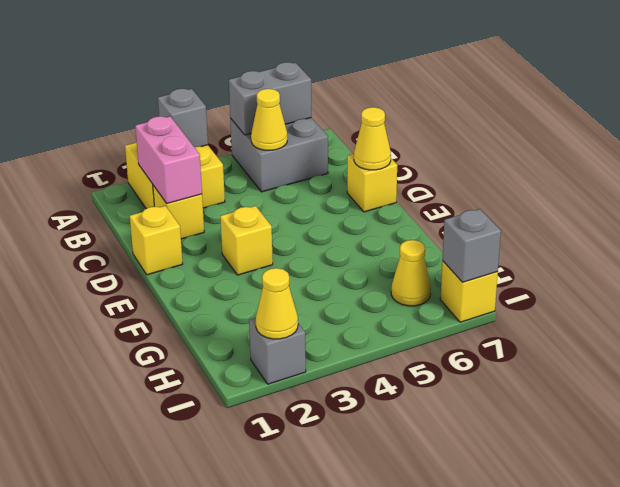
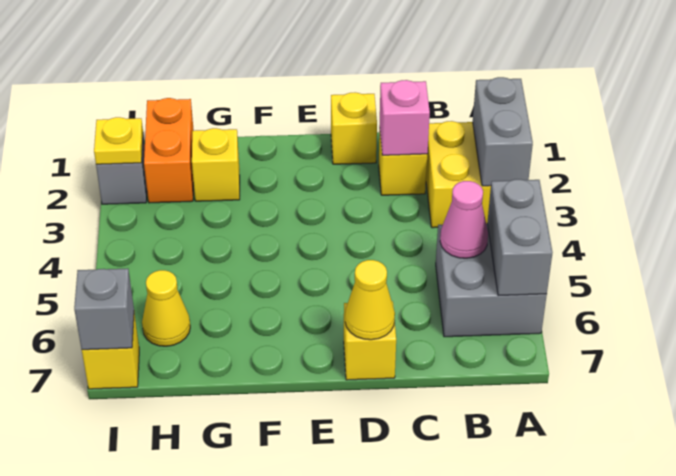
grey 1x1 brick [158,89,208,147] -> grey 1x2 brick [473,77,533,186]
pink 1x2 brick [135,116,202,204] -> pink 1x1 brick [380,80,430,155]
yellow 1x1 cone [251,89,287,150] -> pink 1x1 cone [440,181,488,258]
yellow 1x1 brick [220,206,273,275] -> yellow 1x1 brick moved to [192,128,240,201]
none -> orange 1x2 brick [144,98,194,203]
yellow 1x1 cone [256,268,298,339] -> yellow 1x1 plate [94,117,143,164]

